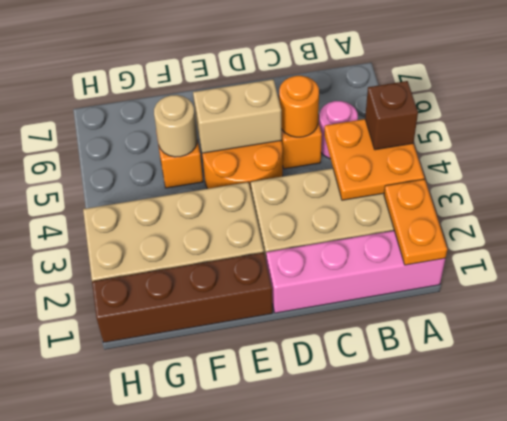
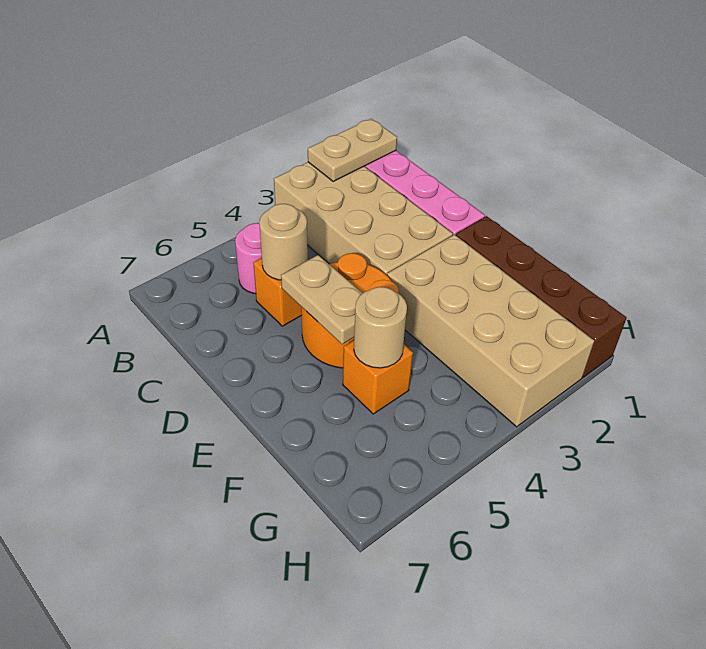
orange 1x2 plate [384,179,447,265] -> tan 1x2 plate [308,119,397,182]
orange 2x2 plate [324,119,424,200] -> none
brown 1x1 brick [365,81,418,150] -> none
orange 1x1 round brick [279,76,319,137] -> tan 1x1 round brick [259,204,308,280]
tan 1x2 brick [193,79,282,153] -> tan 1x2 plate [281,255,363,344]

